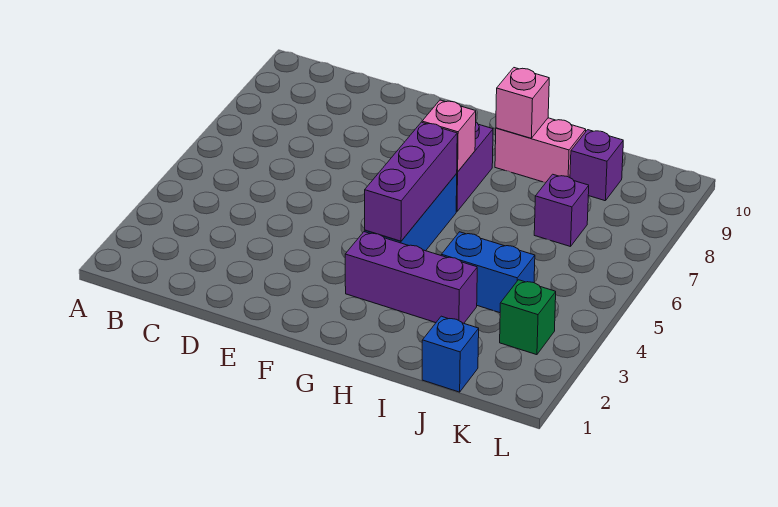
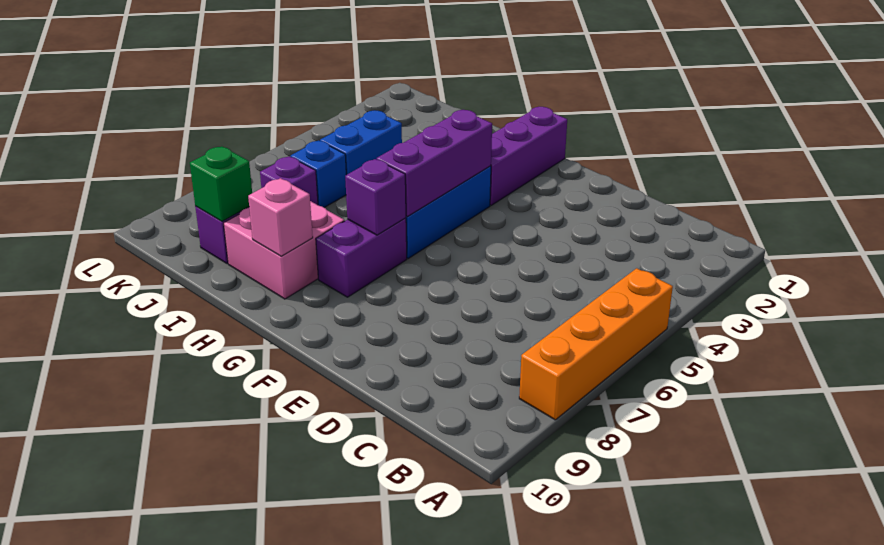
none -> orange 1x4 brick [519,268,673,420]
purple 1x3 brick [345,232,477,323] -> purple 1x3 brick turned to [490,107,567,205]
pink 1x1 brick [422,100,476,172] -> purple 1x1 brick [345,159,406,235]
pink 1x2 brick [495,118,586,182] -> pink 2x2 brick [224,201,344,299]
blue 1x2 brick [441,232,535,313] -> blue 1x2 brick turned to [320,111,402,175]
blue 1x1 brick [422,316,479,392] -> blue 1x1 brick moved to [291,140,346,208]
green 1x1 brick [500,280,556,355] -> green 1x1 brick moved to [190,146,252,221]

